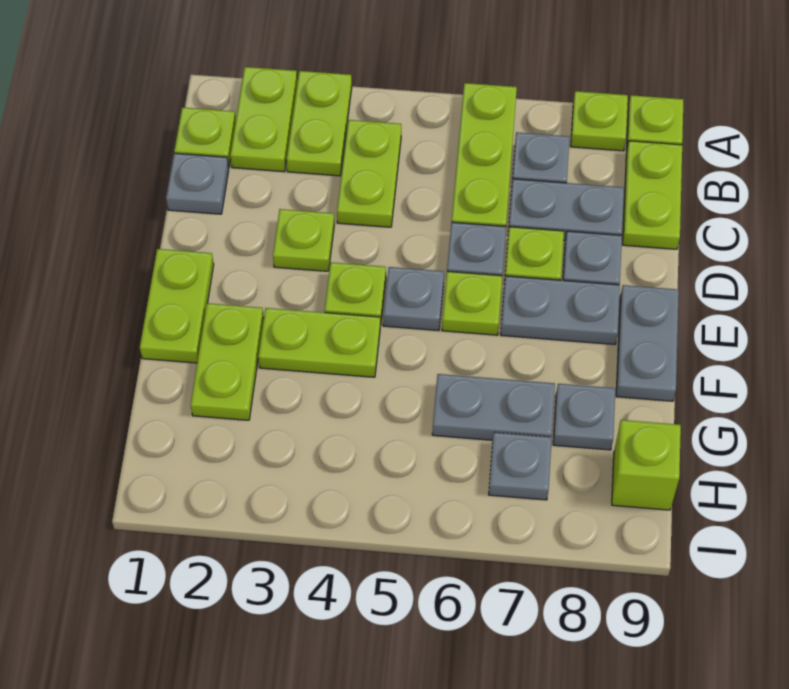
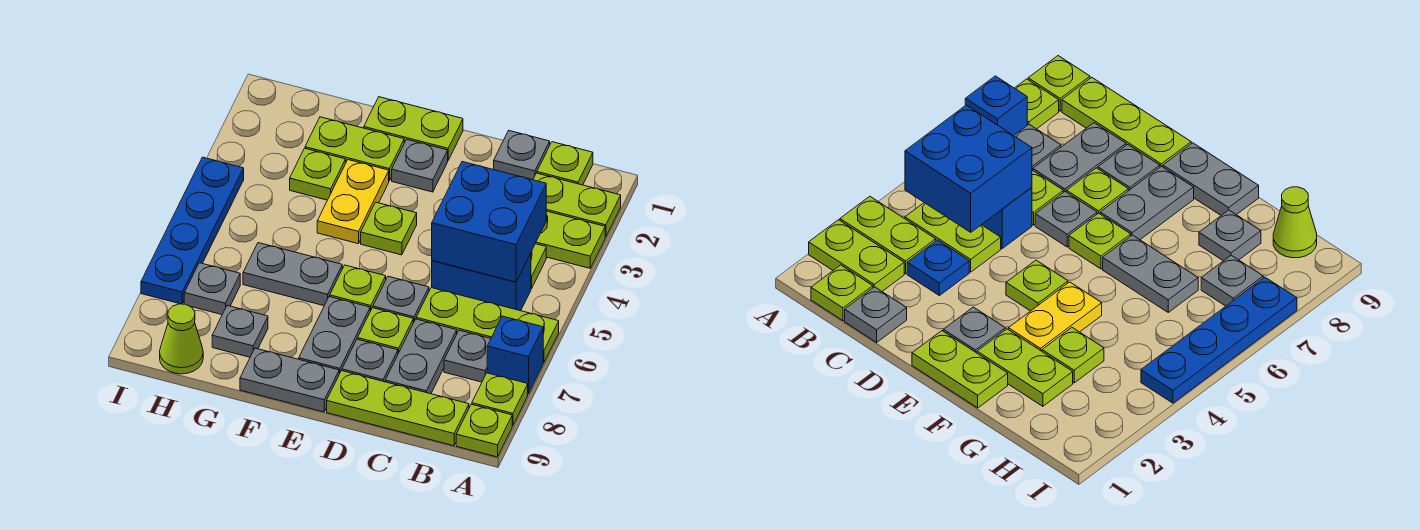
none -> blue 1x1 brick [487,316,543,394]
none -> blue 2x2 brick [432,162,546,282]
none -> blue 1x2 brick [432,253,531,311]
lime 1x2 plate [623,141,682,249] -> lime 1x3 plate [327,371,469,446]
none -> blue 1x1 plate [907,240,969,295]
lime 1x1 plate [273,209,334,271] -> lime 1x1 plate moved to [290,148,346,200]
grey 1x1 plate [383,267,444,331] -> grey 1x1 plate moved to [392,139,448,192]
lime 1x2 plate [258,308,380,377] -> yellow 1x2 plate [317,160,389,244]
grey 1x2 plate [432,374,555,440] -> grey 1x2 plate turned to [243,243,342,306]
lime 1x1 brick [612,420,681,510] -> lime 1x1 cone [160,304,203,374]
none -> blue 1x4 plate [141,157,244,304]

